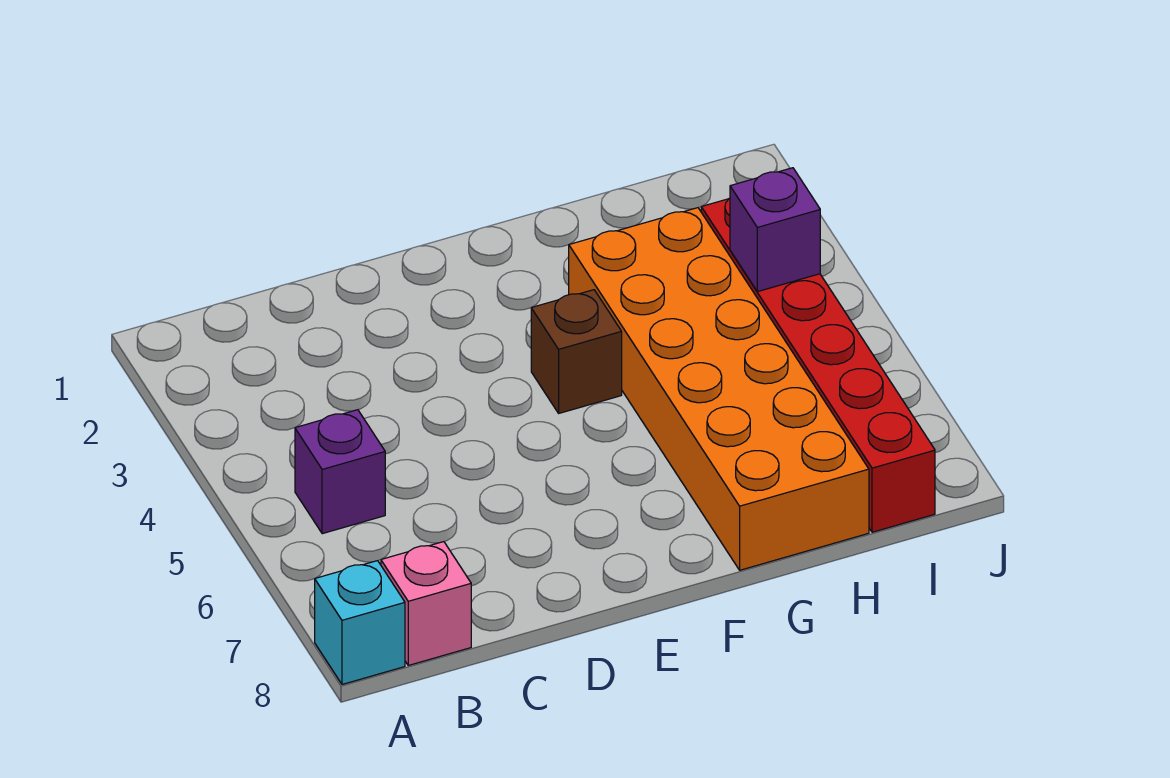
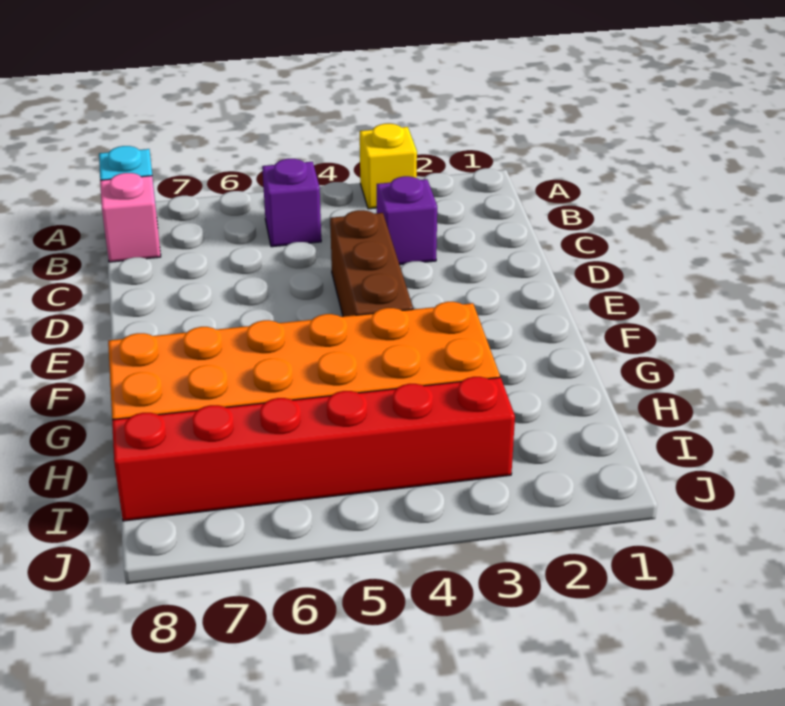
none -> yellow 1x1 brick [360,124,417,209]
brown 1x1 brick [531,290,622,413] -> brown 1x3 brick [330,210,413,316]
purple 1x1 brick [730,168,820,292] -> purple 1x1 brick moved to [377,176,437,265]

